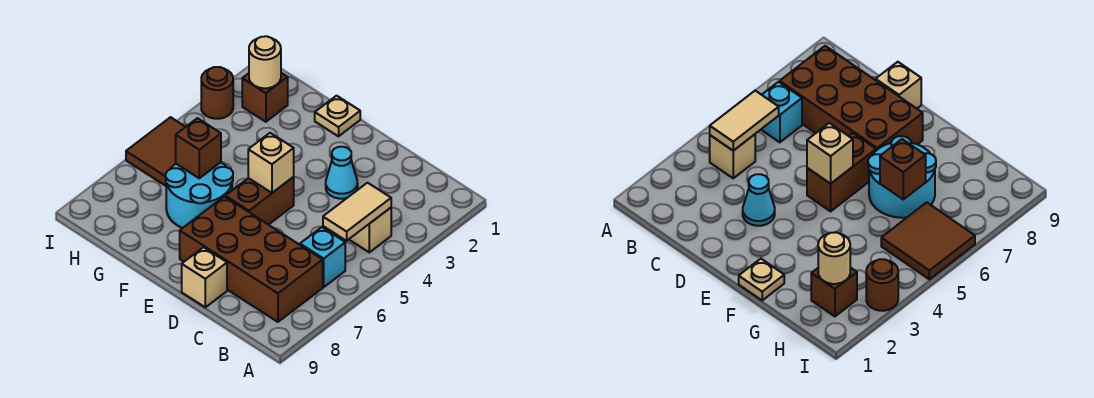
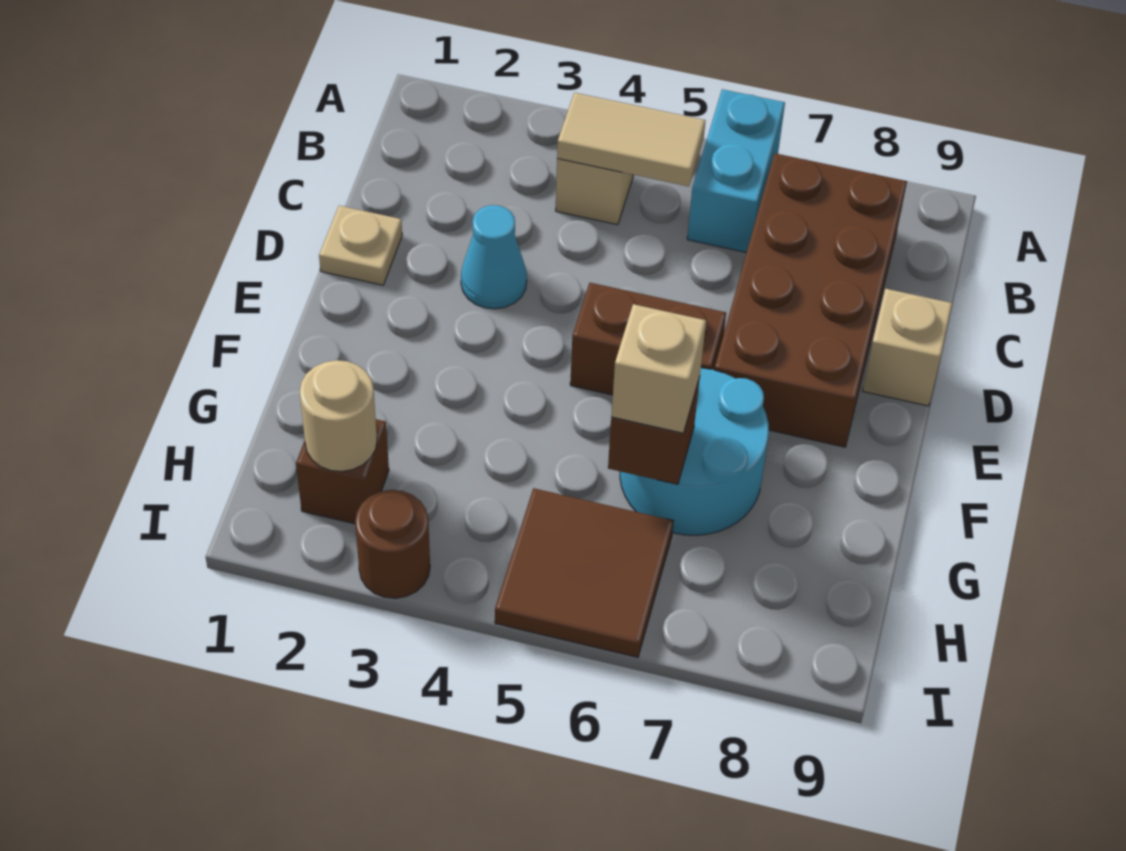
cyan 1x1 brick [300,227,345,287] -> cyan 1x2 brick [687,89,785,253]
tan 1x1 brick [248,133,294,193] -> tan 1x1 brick moved to [611,304,706,433]
tan 1x1 plate [315,96,360,136] -> tan 1x1 plate moved to [319,206,402,285]

